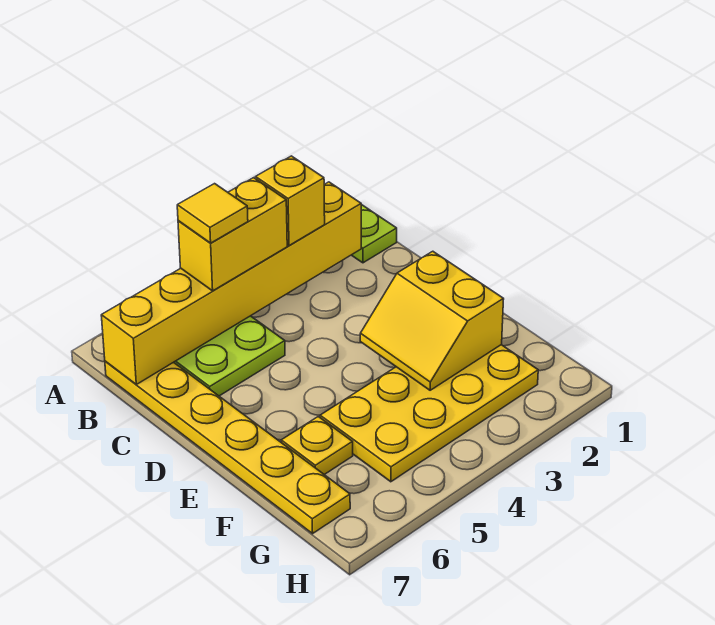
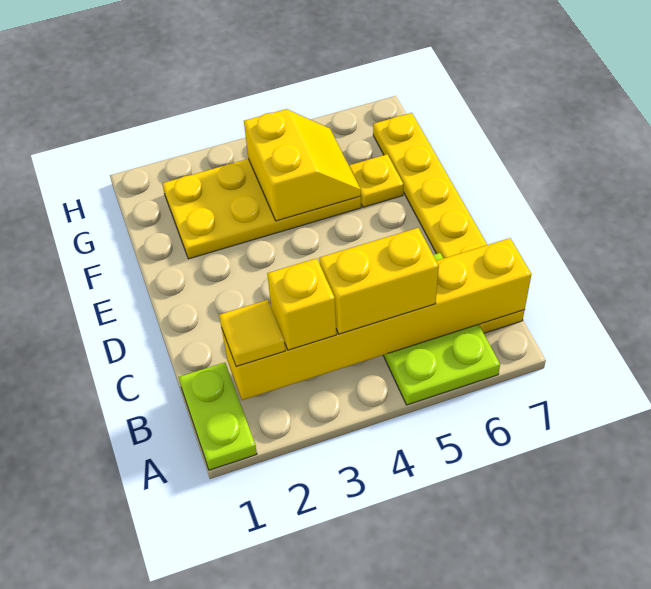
yellow 1x1 tile [177,184,248,243] -> yellow 1x1 tile moved to [219,300,285,367]
yellow 2x2 slope [360,251,504,390] -> yellow 2x2 slope moved to [244,109,361,221]

